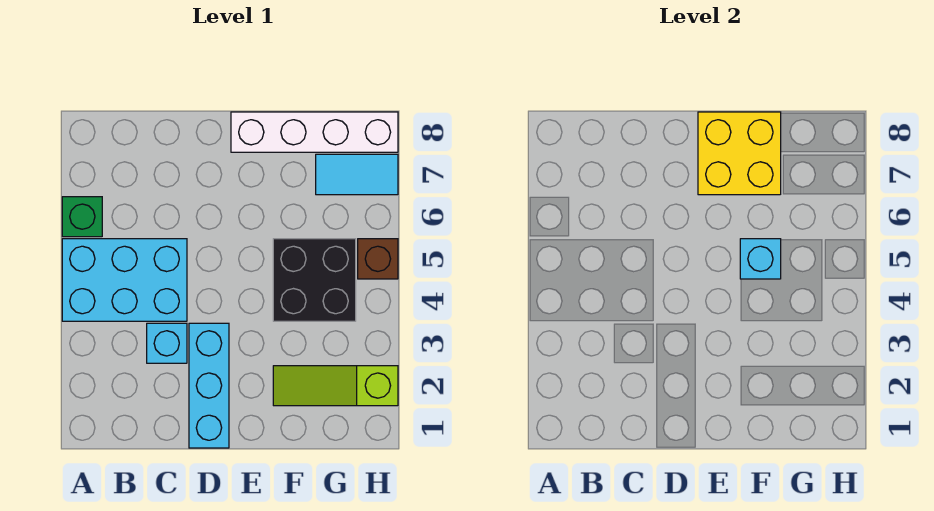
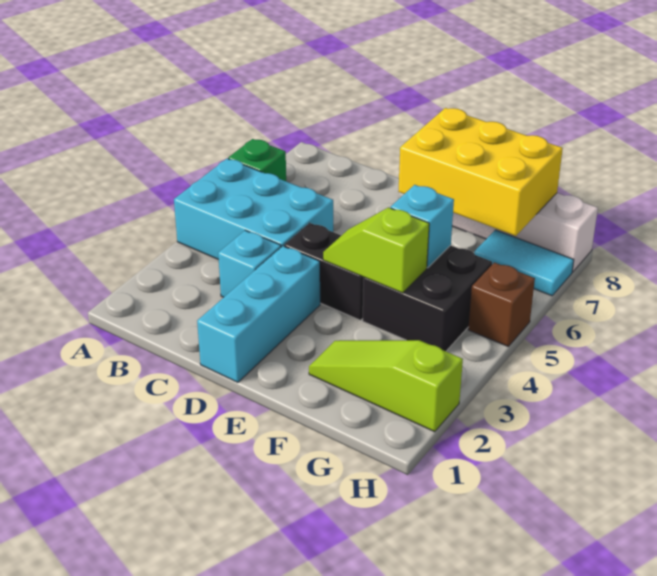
none -> black 1x2 brick [284,223,364,320]
none -> lime 1x2 slope [323,207,429,293]
yellow 2x2 brick [698,112,781,195] -> yellow 2x3 brick [398,108,563,236]

